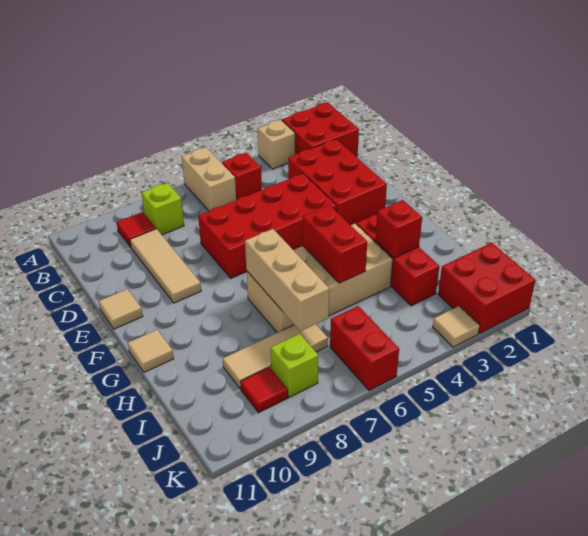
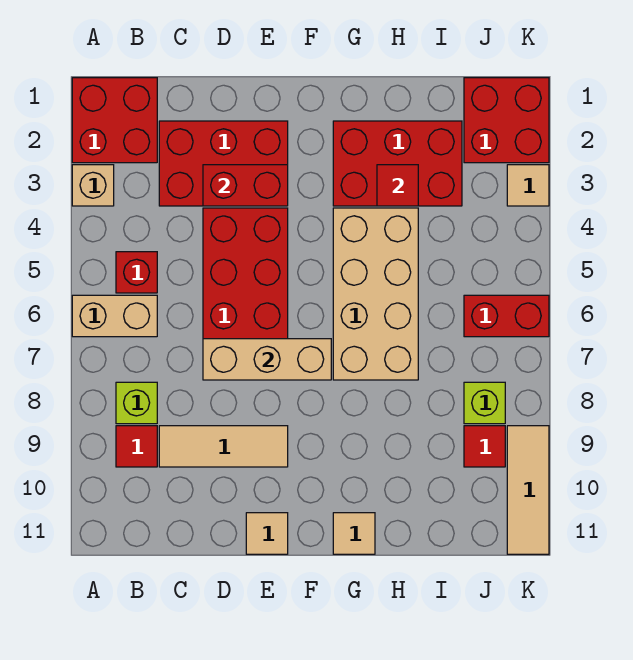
red 1x3 brick [356,214,439,306] -> red 2x3 brick [333,121,462,206]
red 1x2 brick [303,205,367,283] -> red 1x2 brick moved to [203,165,288,206]
tan 1x3 brick [245,229,329,331] -> tan 1x3 brick moved to [203,339,331,380]
red 1x1 brick [375,200,422,258] -> red 1x1 tile [377,165,418,206]
tan 1x3 tile [223,324,328,389] -> tan 1x3 tile moved to [507,426,549,554]

